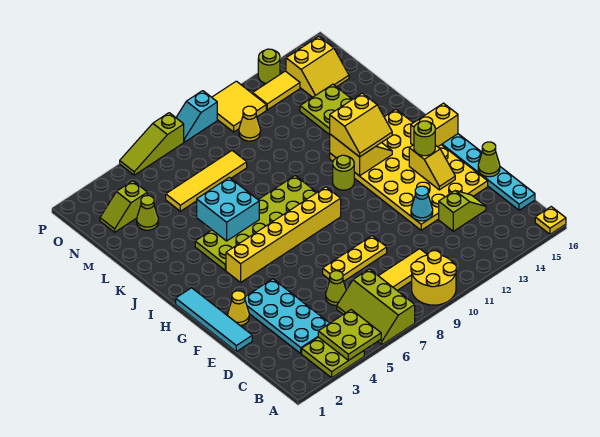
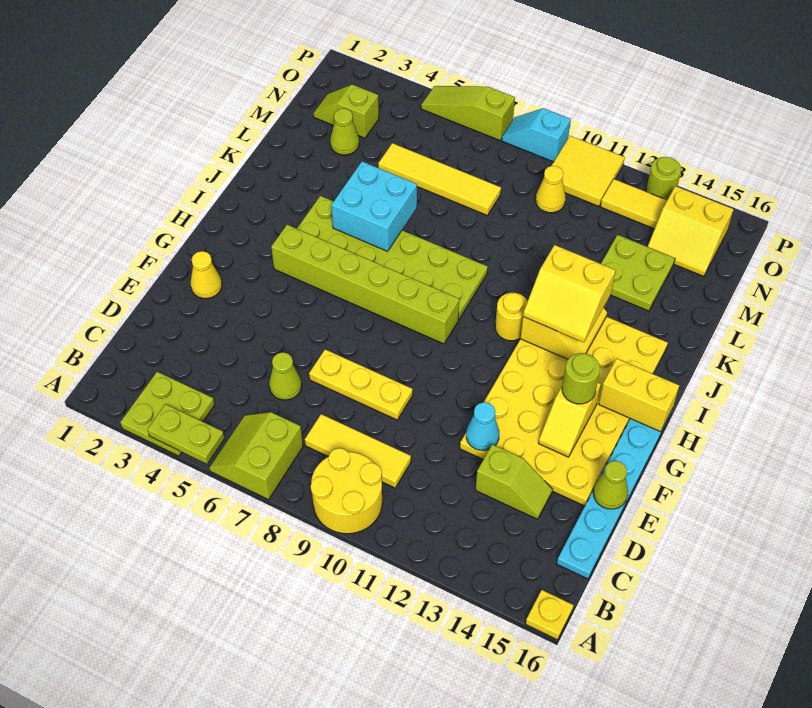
lime 2x2 plate [318,310,381,361] -> lime 1x2 plate [147,404,224,464]
lime 2x3 slope [337,269,415,345] -> lime 2x2 slope [209,412,303,500]
cyan 2x4 plate [245,279,330,354] -> none
cyan 1x4 tile [176,288,252,352] -> none
yellow 1x6 brick [226,187,341,282] -> lime 1x6 brick [271,225,459,344]
lime 1x1 round brick [333,155,354,190] -> yellow 1x1 round brick [495,293,528,341]

